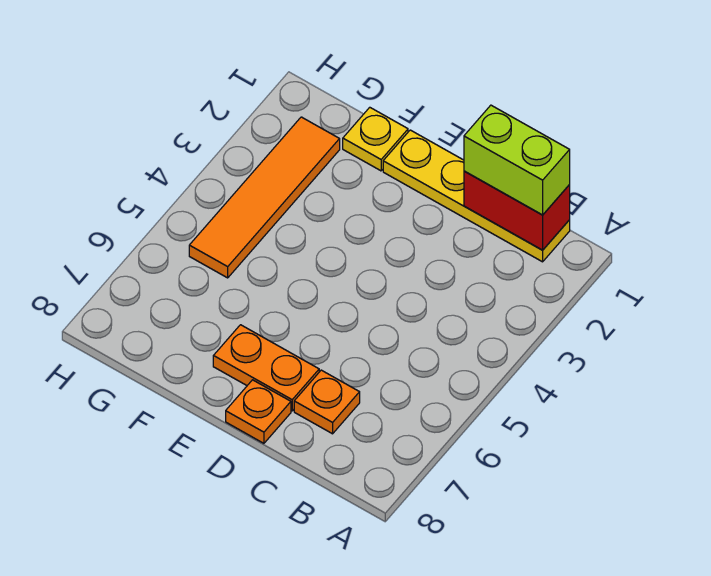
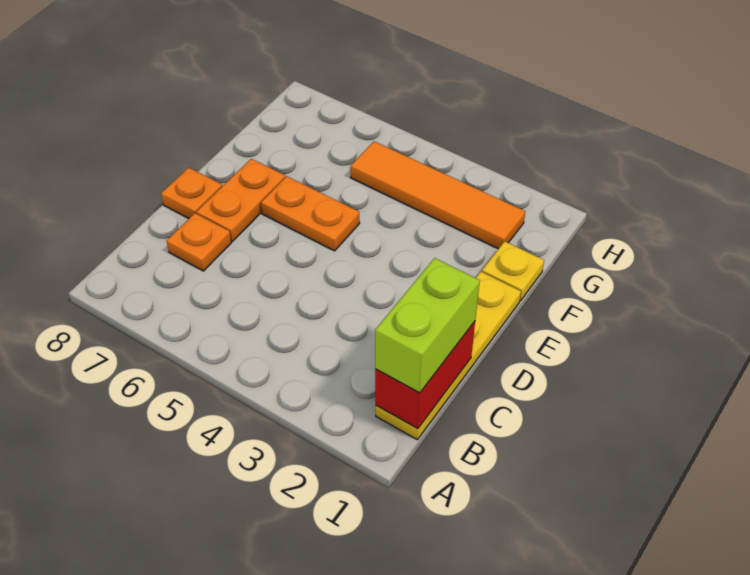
none -> orange 1x2 plate [261,176,360,251]

